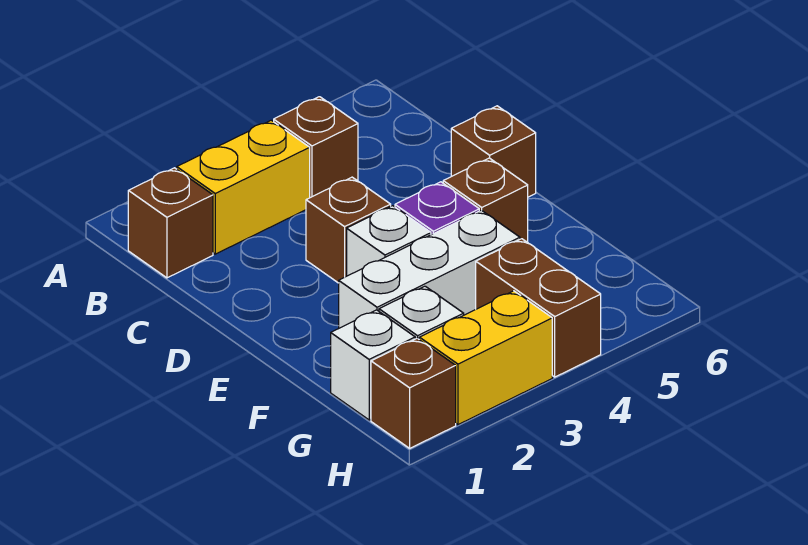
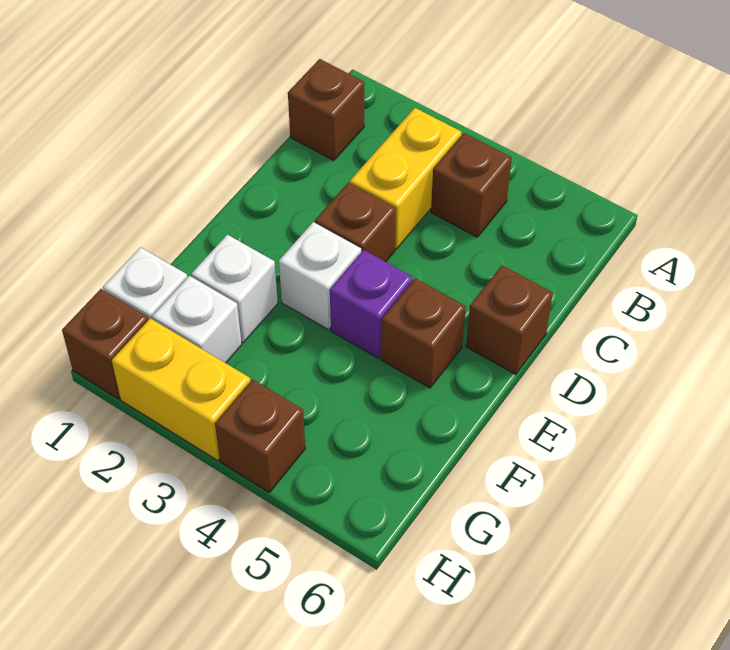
yellow 1x2 brick [177,120,310,254] -> yellow 1x2 brick turned to [350,108,461,249]
white 1x3 brick [339,210,520,328] -> white 1x1 brick [191,235,278,342]
brown 1x2 brick [476,239,601,377] -> brown 1x1 brick [215,379,305,492]

